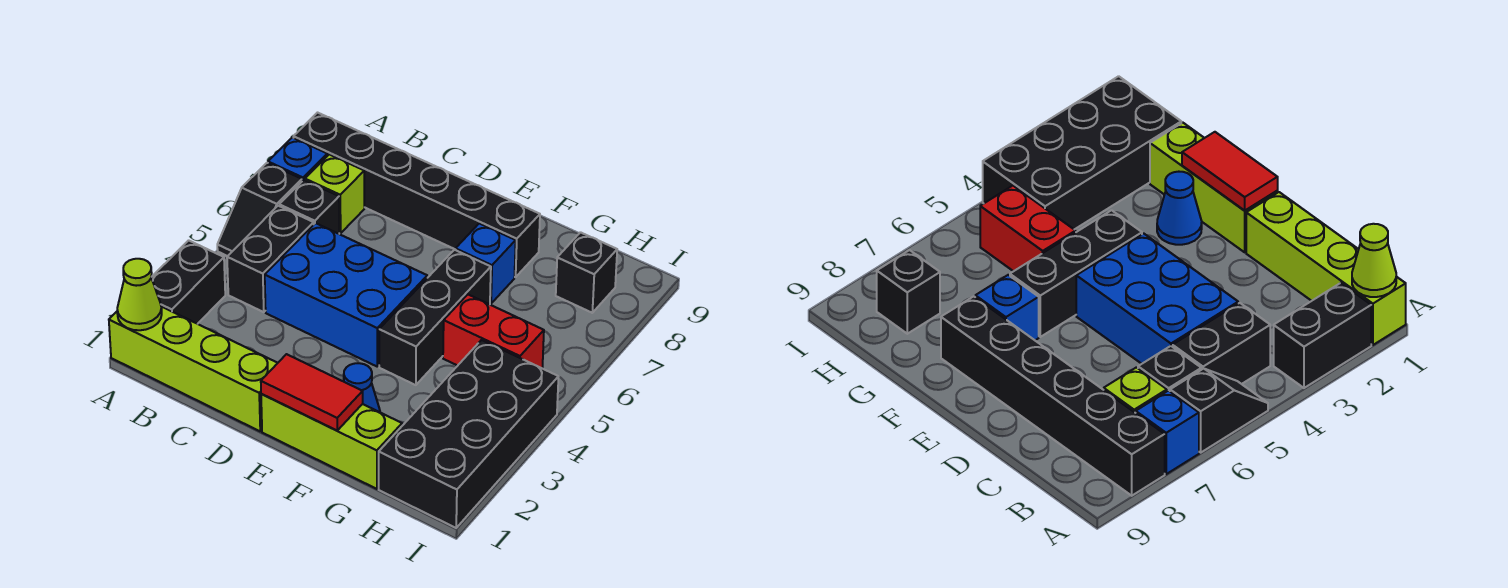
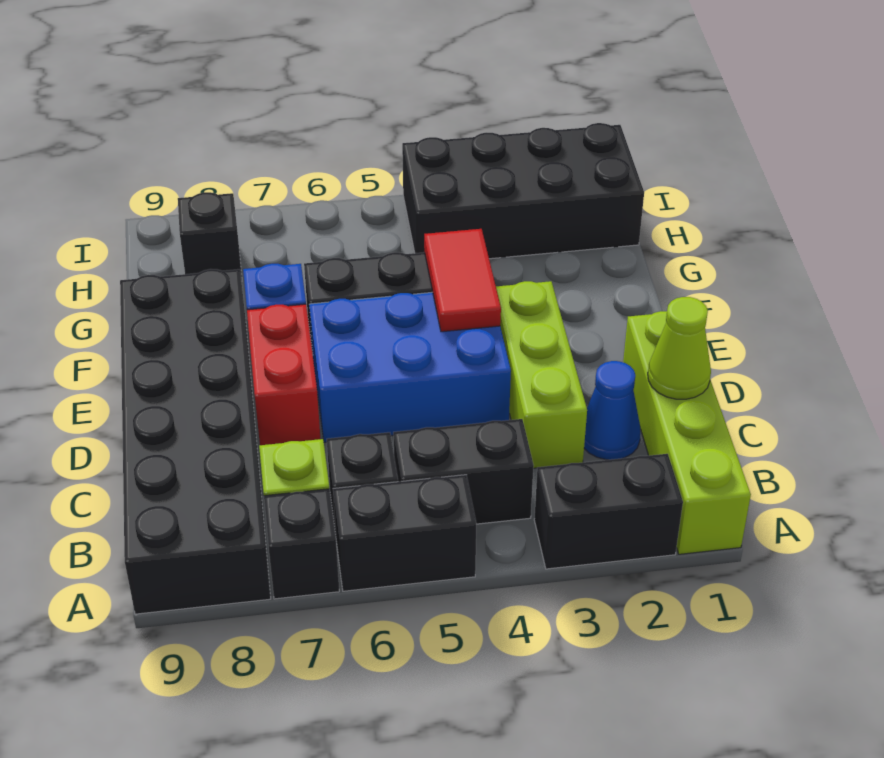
lime 1x1 cone [117,259,162,330] -> lime 1x1 cone moved to [648,297,711,399]
black 1x2 slope [217,163,302,256] -> black 1x2 brick [333,475,476,591]
blue 1x1 brick [268,137,327,181] -> black 1x1 brick [264,489,339,599]
black 1x6 brick [293,113,540,277] -> black 2x6 brick [120,269,271,614]
blue 2x3 brick [265,223,427,366] -> blue 2x3 brick turned to [309,292,511,442]
lime 1x3 brick [261,394,402,489] -> lime 1x3 brick moved to [496,281,587,468]
red 1x2 tile [261,354,363,431] -> red 1x2 tile moved to [424,229,501,332]
blue 1x1 cone [344,363,380,412] -> blue 1x1 cone moved to [584,361,641,460]
red 1x2 brick [443,295,544,368] -> red 1x2 brick moved to [247,304,321,445]

